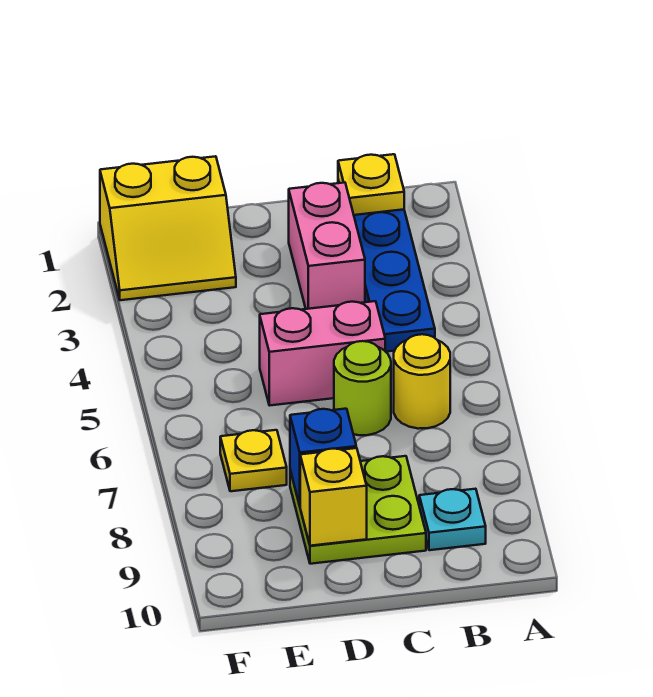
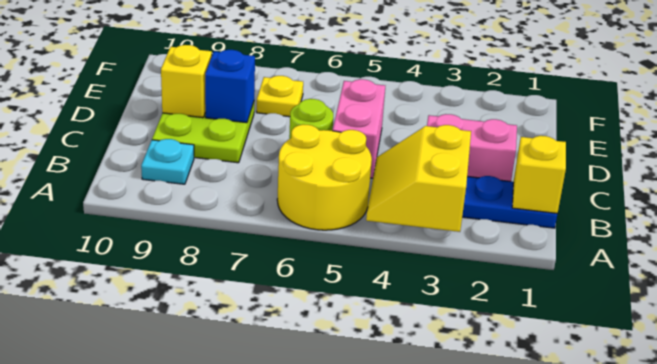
yellow 1x1 plate [338,154,404,215] -> yellow 1x1 brick [512,136,566,214]
yellow 1x1 round brick [394,334,450,429] -> yellow 2x2 round brick [277,124,372,230]
yellow 2x2 slope [100,156,236,300] -> yellow 2x2 slope moved to [366,125,471,232]

